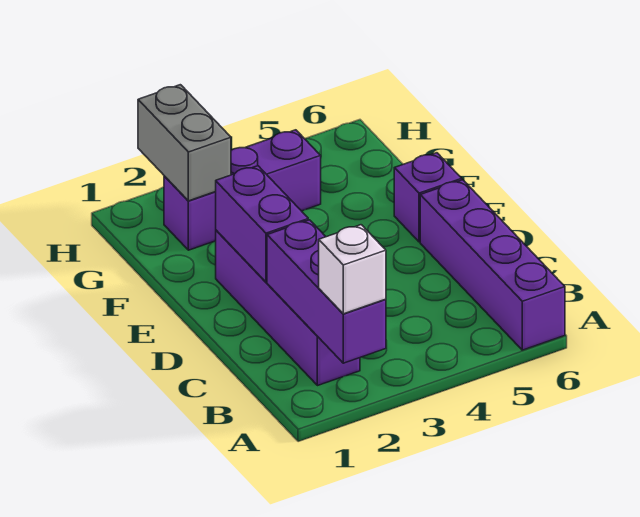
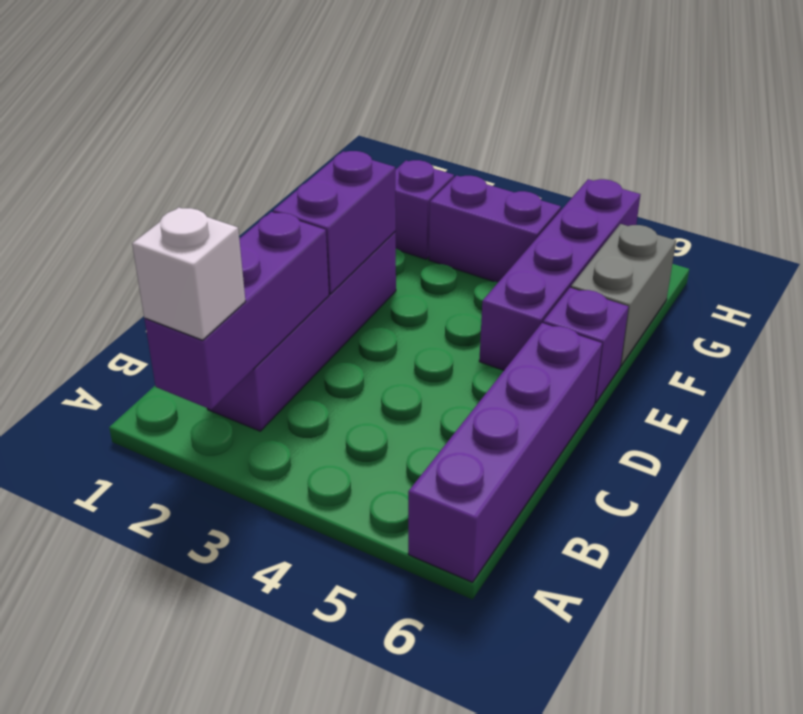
none -> purple 1x4 brick [479,179,640,370]
grey 1x2 brick [138,85,231,201] -> grey 1x2 brick moved to [571,224,676,366]

